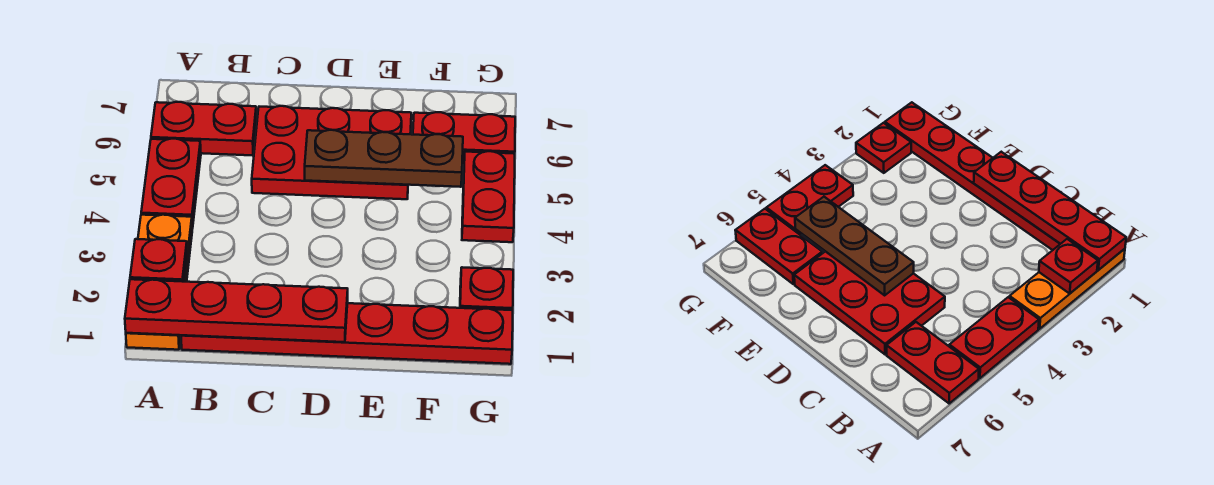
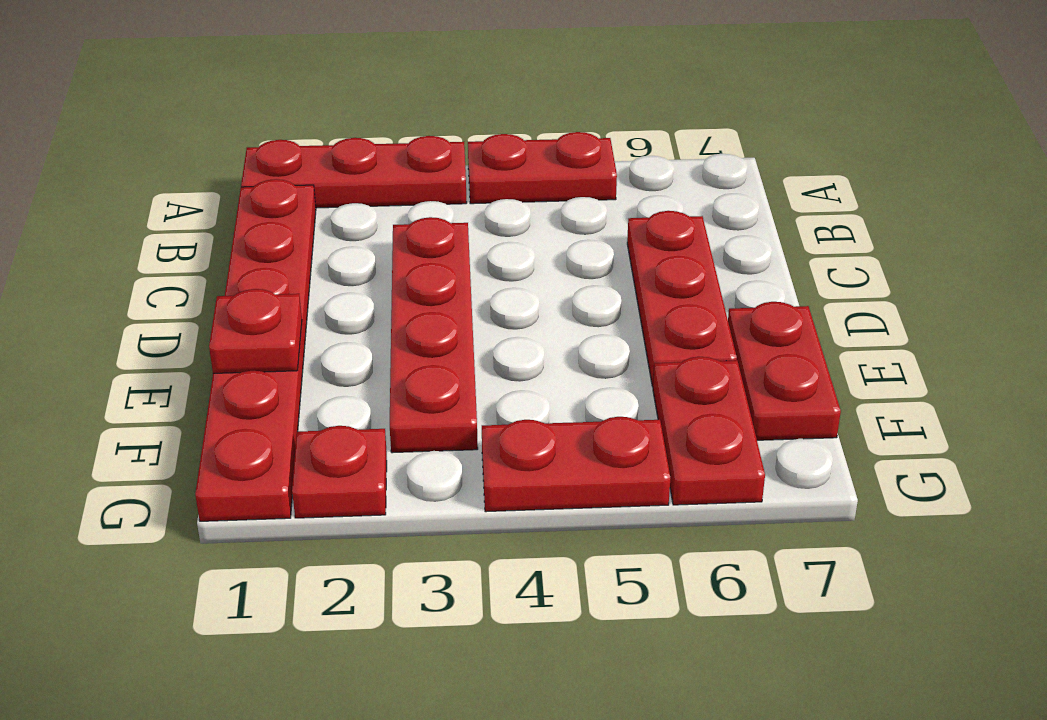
orange 1x3 plate [126,215,192,350] -> red 1x3 plate [241,136,467,208]
red 1x4 plate [125,279,348,342] -> red 1x4 plate moved to [390,217,478,453]
red 1x1 plate [130,239,187,282] -> red 1x1 plate moved to [209,289,302,373]
red 1x2 plate [151,102,256,156] -> red 1x2 plate moved to [728,302,841,440]
red 2x3 plate [252,106,411,199] -> red 1x3 plate [627,211,737,387]
brown 1x3 plate [305,130,463,187] -> none

